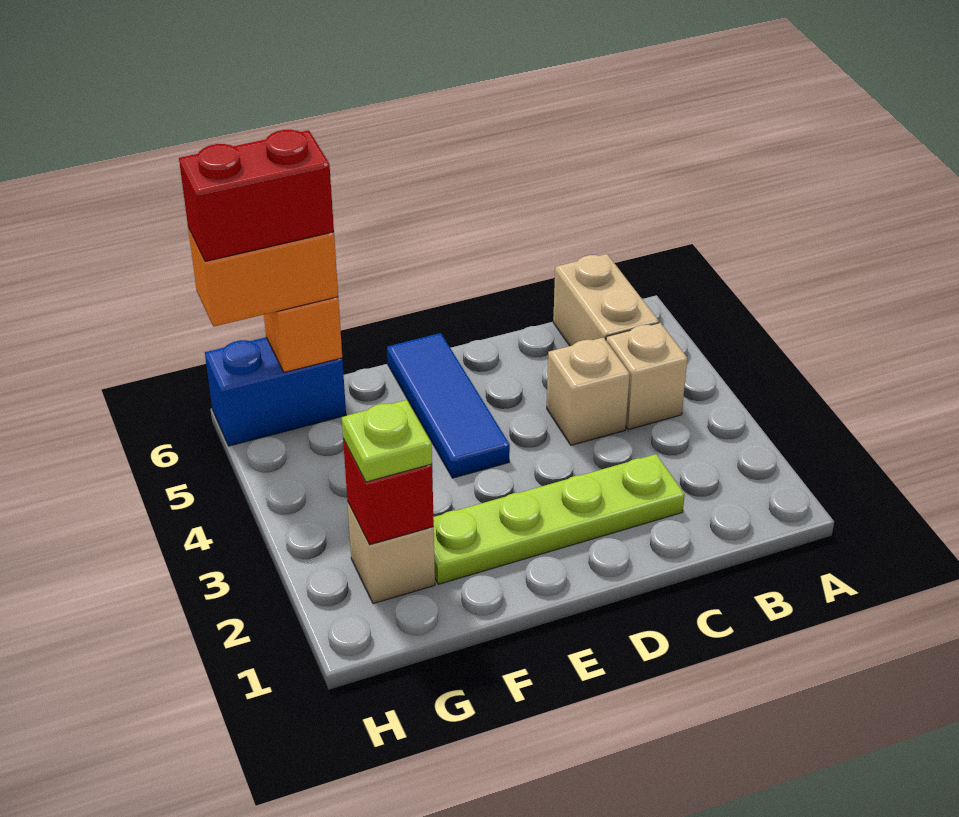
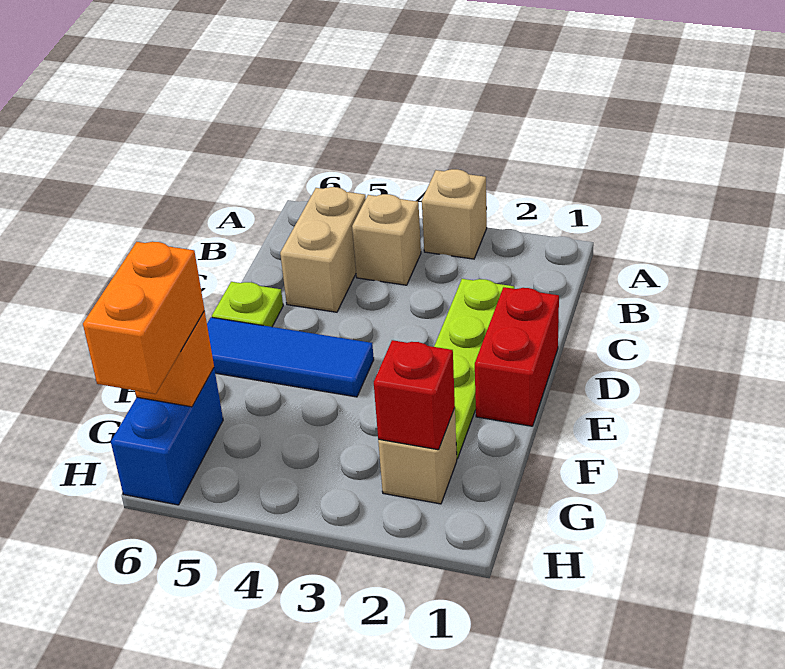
tan 1x2 brick [553,254,659,346] -> tan 1x2 brick turned to [280,187,366,312]
tan 1x1 brick [547,337,630,445] -> tan 1x1 brick moved to [422,169,487,259]
lime 1x1 plate [342,400,432,482] -> lime 1x1 plate moved to [212,282,283,327]
red 1x2 brick [179,130,334,261] -> red 1x2 brick moved to [475,287,559,426]

